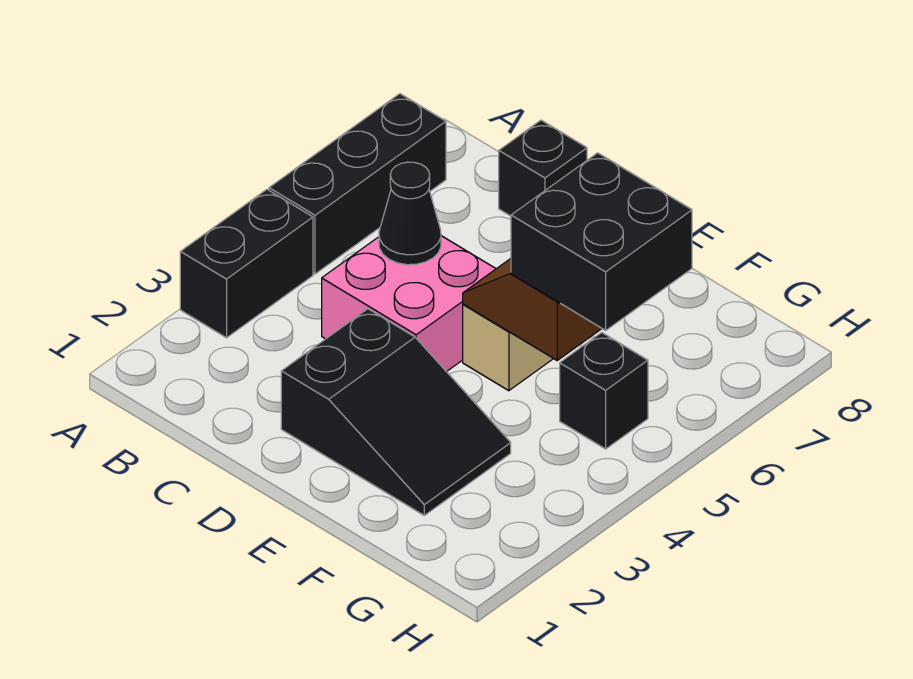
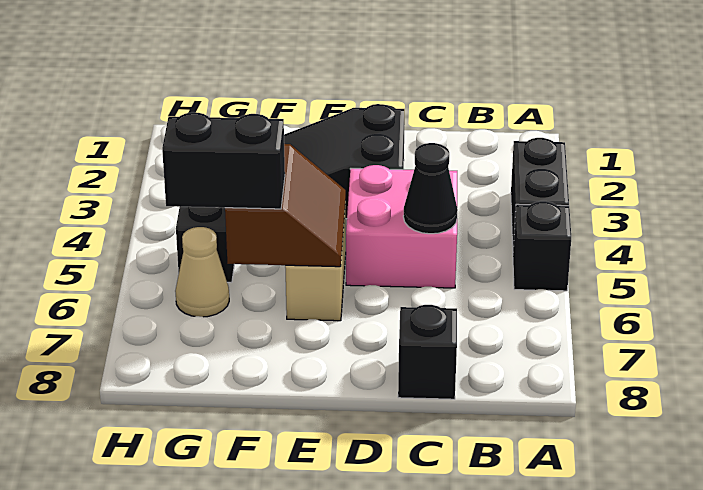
black 1x3 brick [269,94,446,274] -> black 1x1 brick [513,201,571,291]
black 2x2 brick [511,153,692,330] -> black 1x2 brick [162,112,285,209]
none -> tan 1x1 cone [175,227,229,317]

